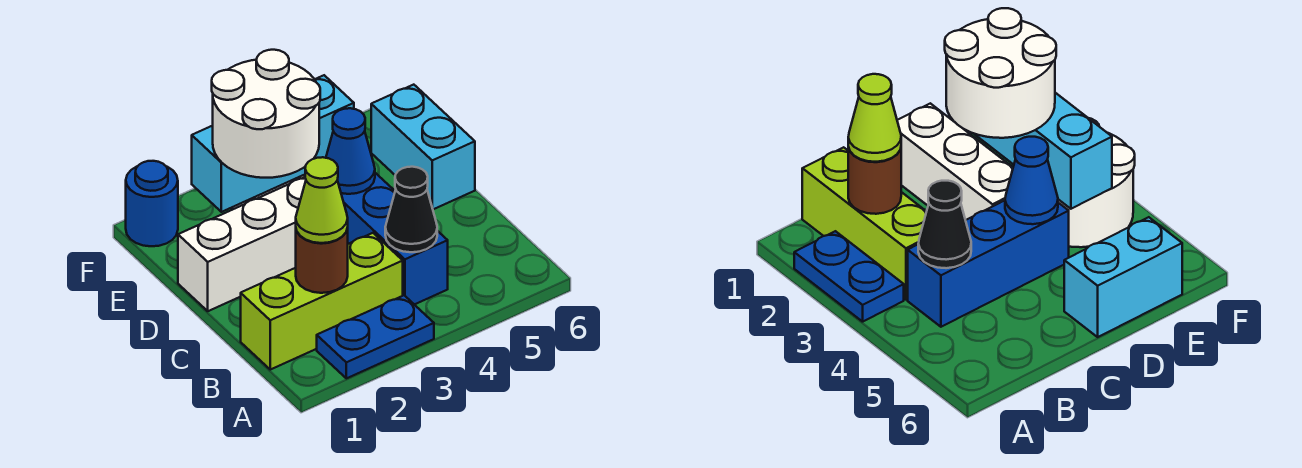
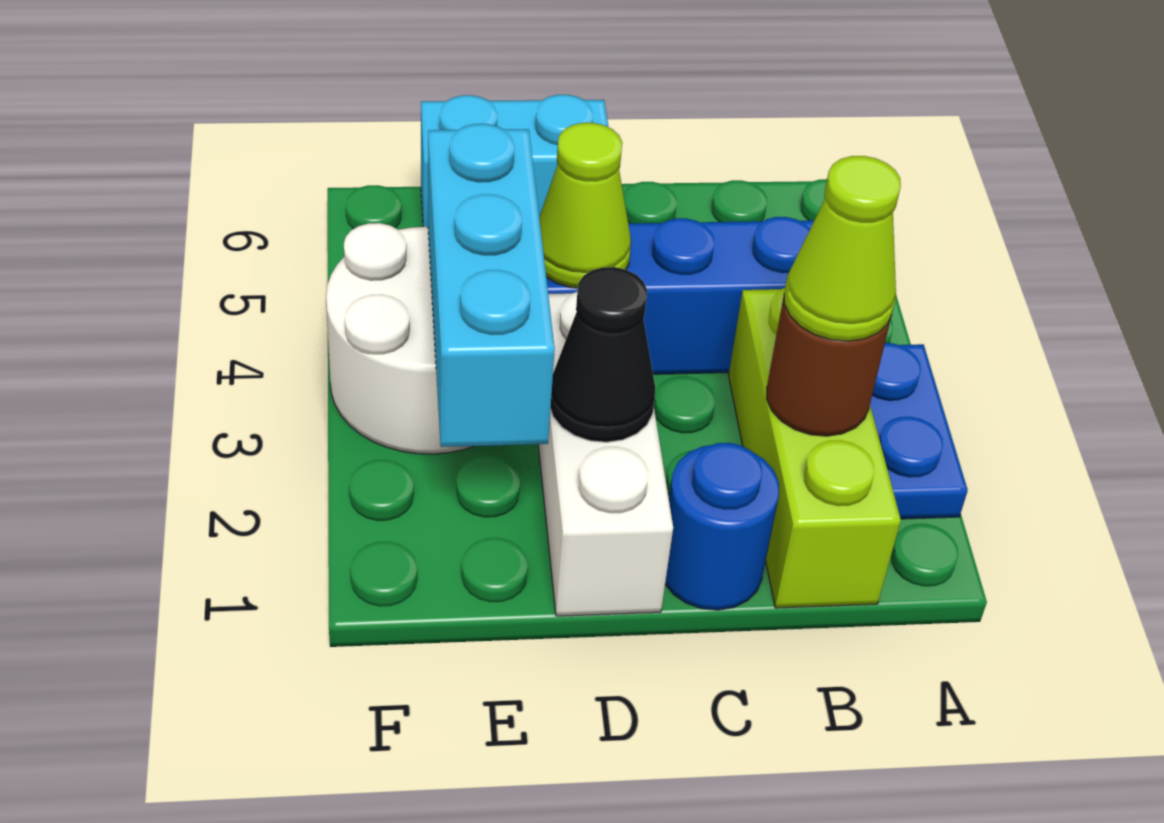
black 1x1 cone [385,167,437,252] -> black 1x1 cone moved to [551,267,655,442]
white 2x2 round brick [212,50,320,178] -> none
blue 1x1 cone [326,108,375,194] -> lime 1x1 cone [539,123,631,288]
blue 1x1 round brick [126,161,178,246] -> blue 1x1 round brick moved to [665,443,779,610]

